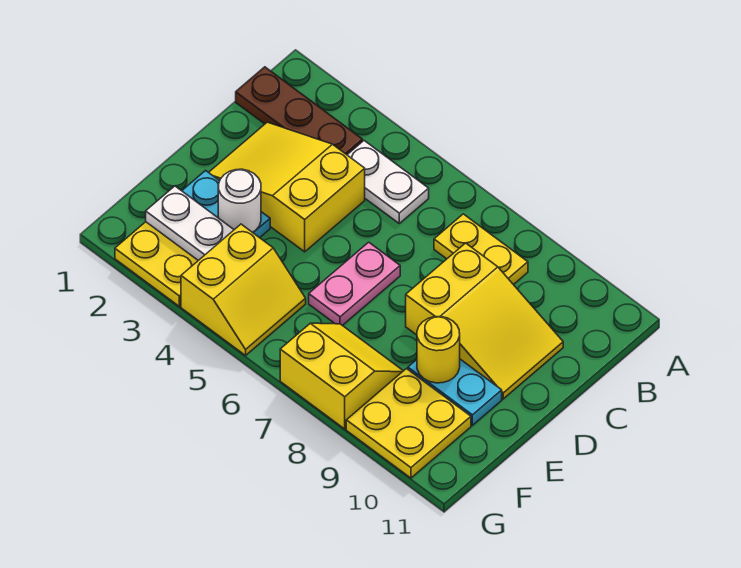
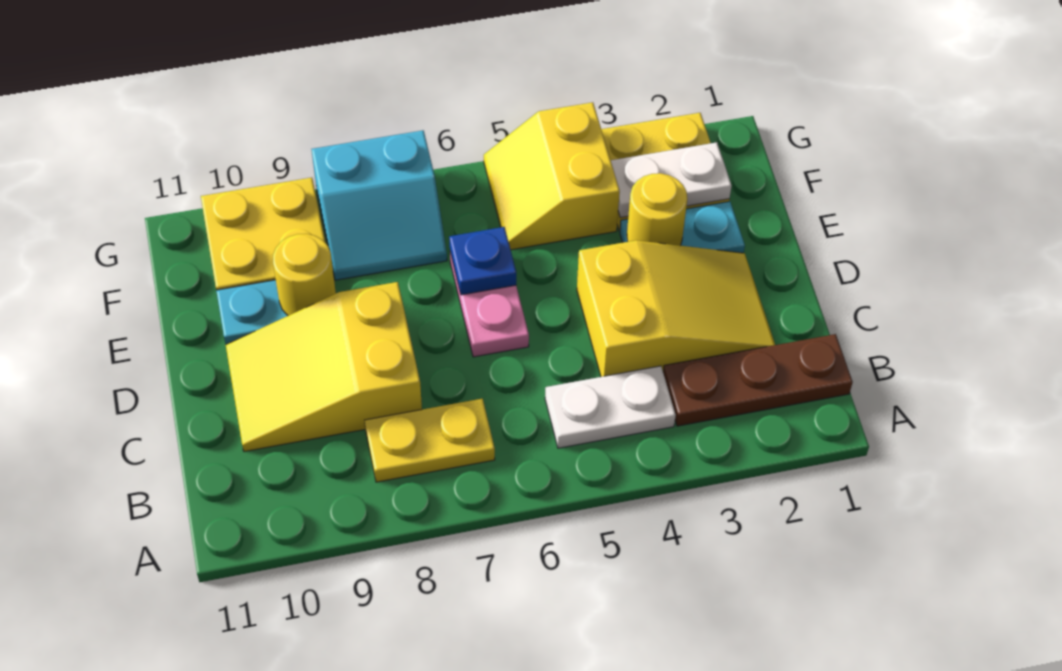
white 1x1 round brick [218,169,261,232] -> yellow 1x1 round brick [627,173,687,246]
none -> blue 1x1 plate [449,227,516,295]
yellow 2x2 slope [280,323,403,429] -> cyan 2x2 slope [312,130,447,280]

